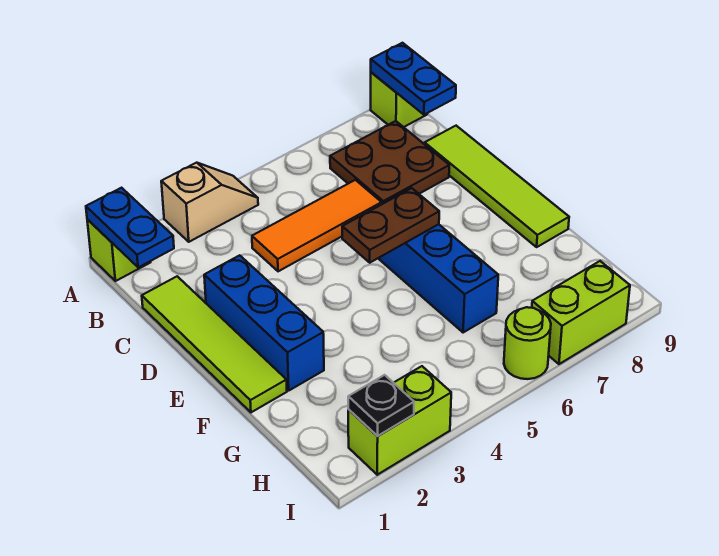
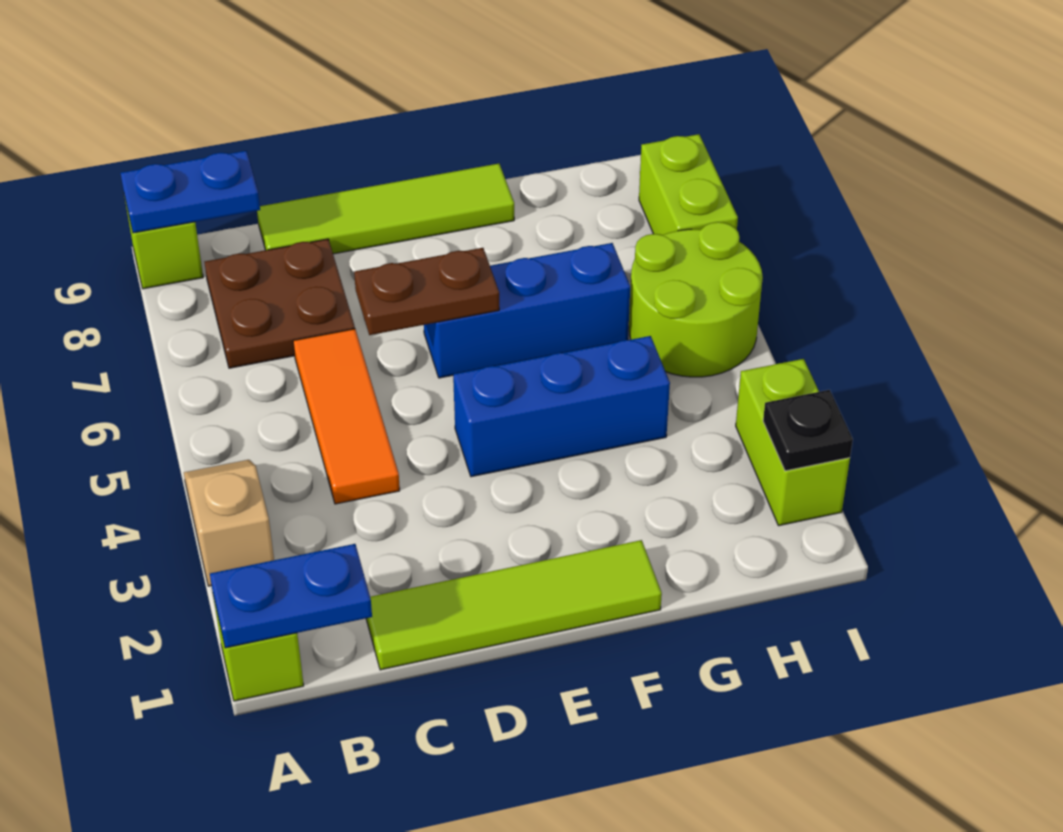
blue 1x3 brick [204,255,324,390] -> blue 1x3 brick moved to [453,336,670,477]
brown 1x2 plate [342,188,439,263] -> brown 1x2 plate turned to [354,248,499,335]
lime 1x1 round brick [504,307,551,379] -> lime 2x2 round brick [629,222,763,377]

